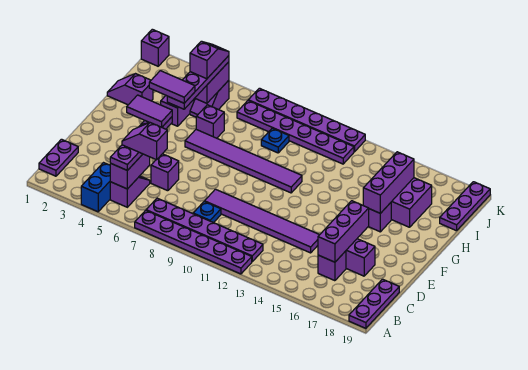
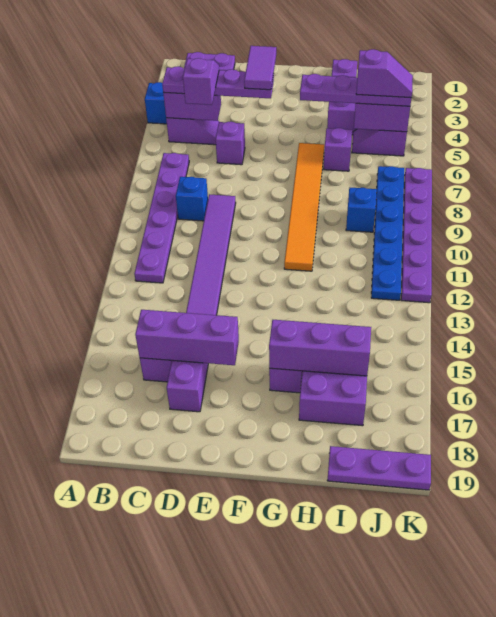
purple 1x6 plate [135,210,252,274] -> none
purple 1x3 plate [349,279,399,329] -> none
blue 1x1 plate [193,201,221,223] -> blue 1x1 brick [176,177,208,221]
purple 1x2 tile [149,71,195,103] -> none
purple 1x6 tile [185,130,302,193] -> orange 1x6 tile [284,143,324,271]
blue 1x1 plate [261,128,289,153] -> blue 1x1 brick [346,188,377,232]
purple 1x6 plate [237,101,354,164] -> blue 1x6 plate [371,166,404,300]
purple 1x1 brick [141,29,169,66] -> none

